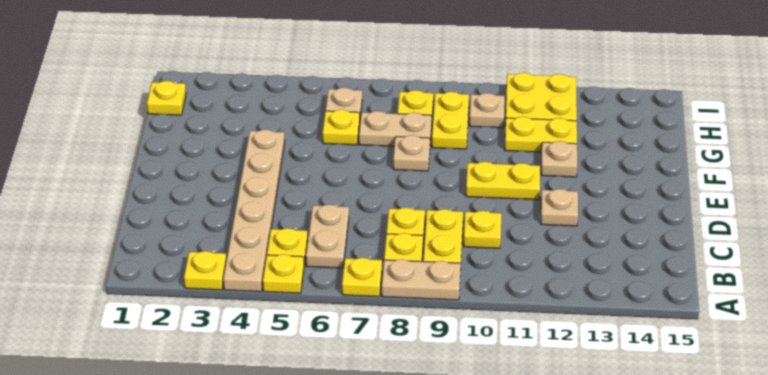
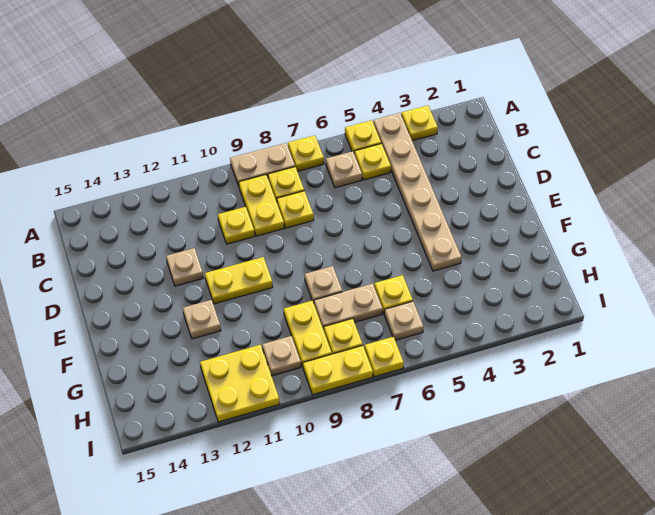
tan 1x2 plate [306,204,349,268] -> tan 1x1 plate [326,151,362,188]
yellow 1x2 plate [505,117,577,152] -> yellow 1x2 plate moved to [303,346,373,395]
yellow 1x1 plate [147,81,186,115] -> yellow 1x1 plate moved to [364,337,404,377]

